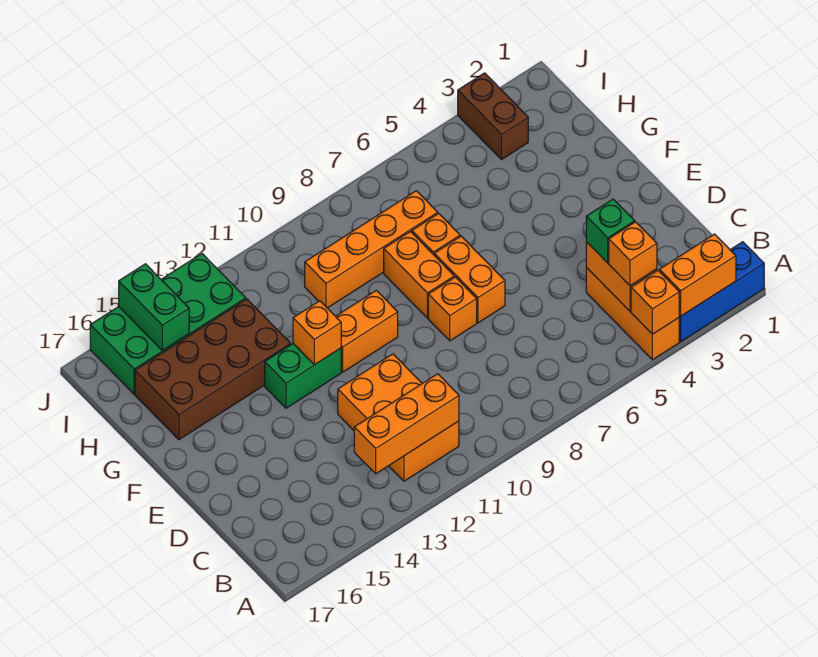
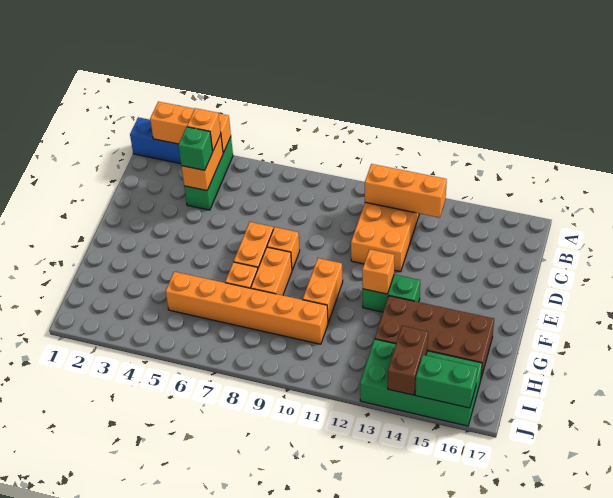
orange 1x3 brick [586,268,679,360] -> green 1x3 brick [184,137,233,210]
orange 1x2 brick [336,290,398,372] -> orange 1x2 brick turned to [303,258,343,322]
orange 1x4 brick [305,191,438,308] -> orange 1x6 brick [165,272,328,344]
brown 1x2 brick [458,73,528,160] -> brown 1x2 brick moved to [388,326,428,395]
green 1x2 brick [119,264,189,351] -> green 1x2 brick turned to [415,355,478,408]

